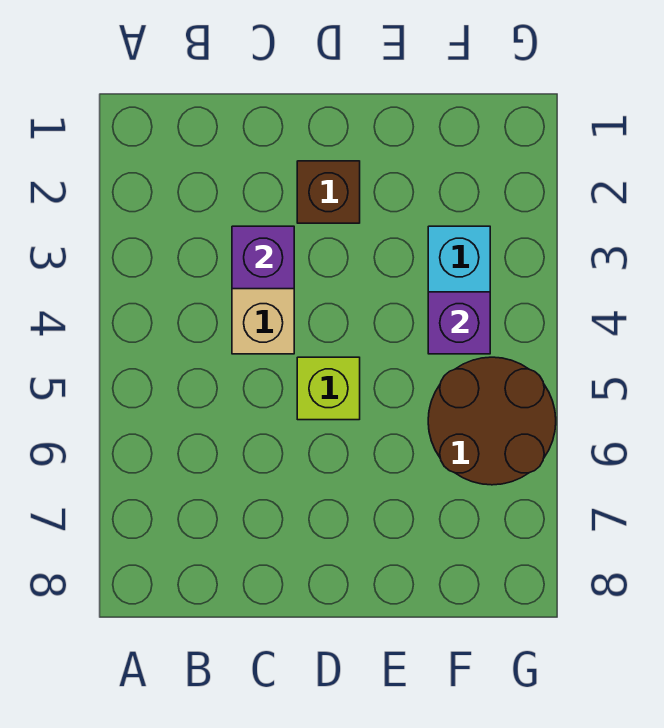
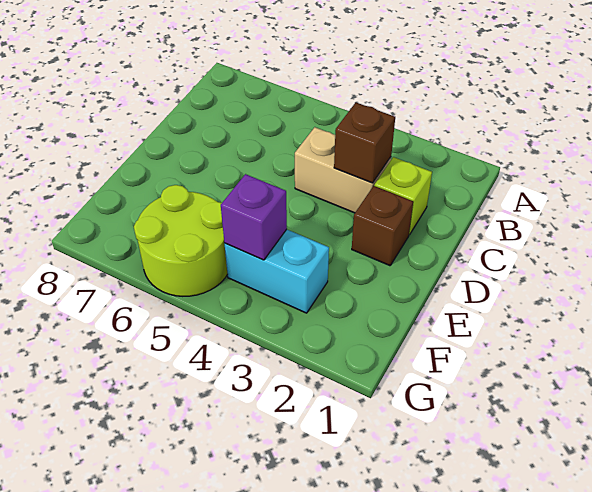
purple 1x1 brick [232,226,294,289] -> brown 1x1 brick [334,103,395,183]
lime 1x1 brick [297,357,360,420] -> lime 1x1 brick moved to [374,157,432,235]
brown 2x2 round brick [428,357,556,485] -> lime 2x2 round brick [134,185,228,296]

